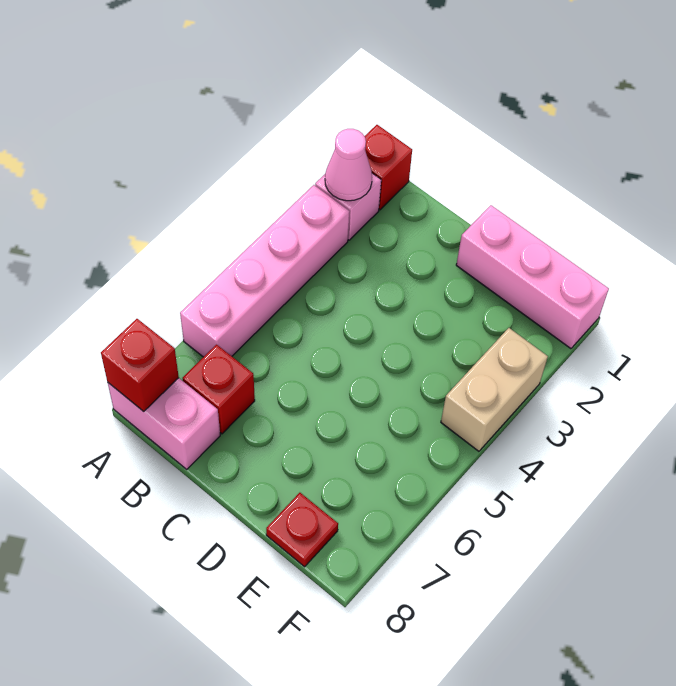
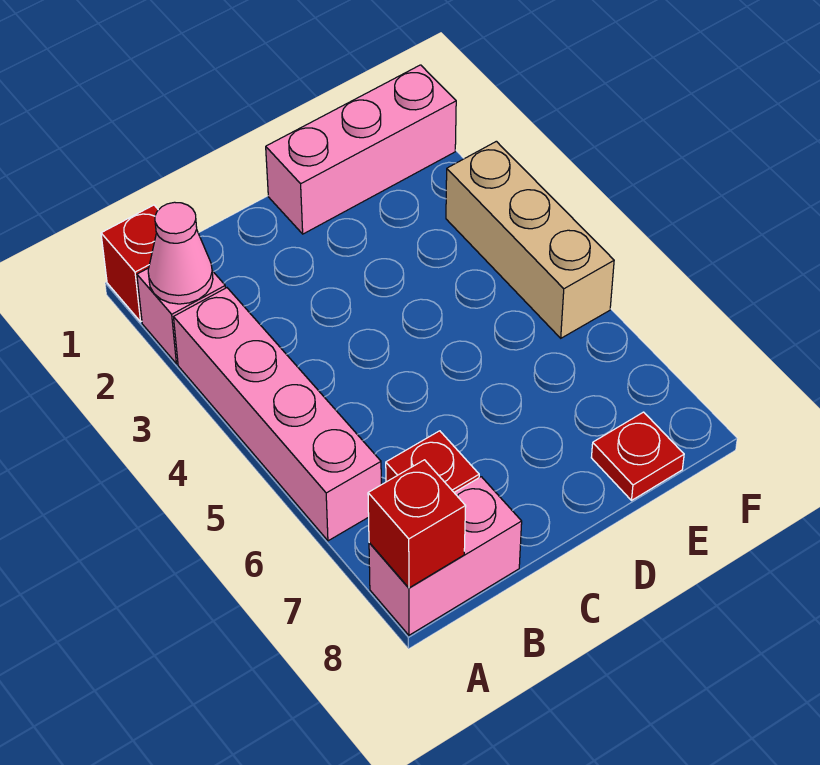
tan 1x2 brick [441,328,548,451] -> tan 1x3 brick [446,141,614,338]

